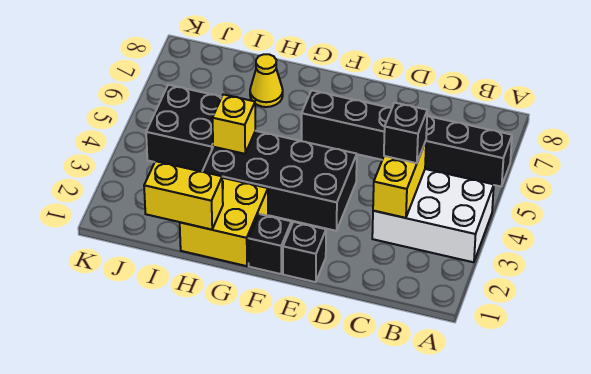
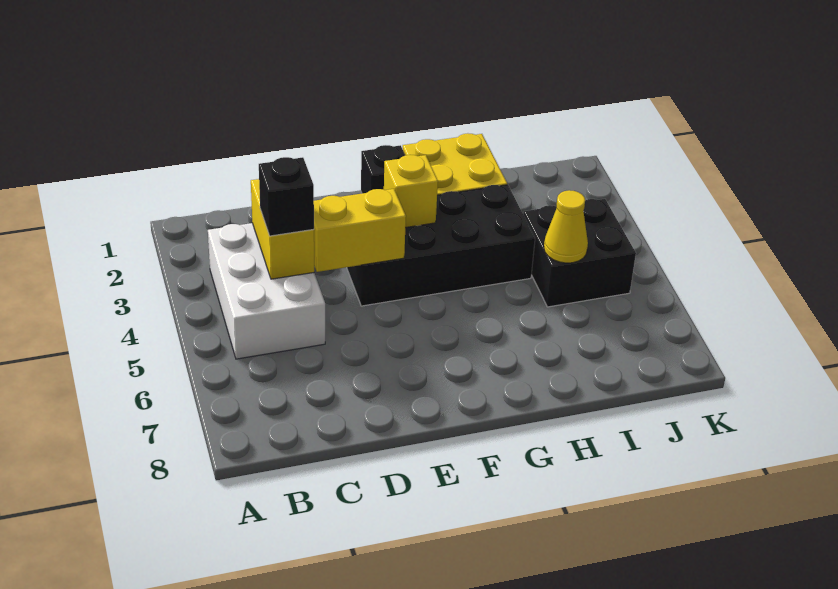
white 2x3 brick [372,169,494,262] -> white 2x3 brick turned to [208,223,325,359]
black 1x6 brick [302,90,512,187] -> none
black 1x1 brick [283,222,326,282] -> none
yellow 1x2 brick [144,161,223,230] -> yellow 1x2 brick moved to [314,189,406,272]
yellow 1x1 brick [212,94,255,154] -> yellow 1x1 brick moved to [384,155,438,228]
yellow 1x1 cone [250,54,283,107] -> yellow 1x1 cone moved to [544,190,588,263]

